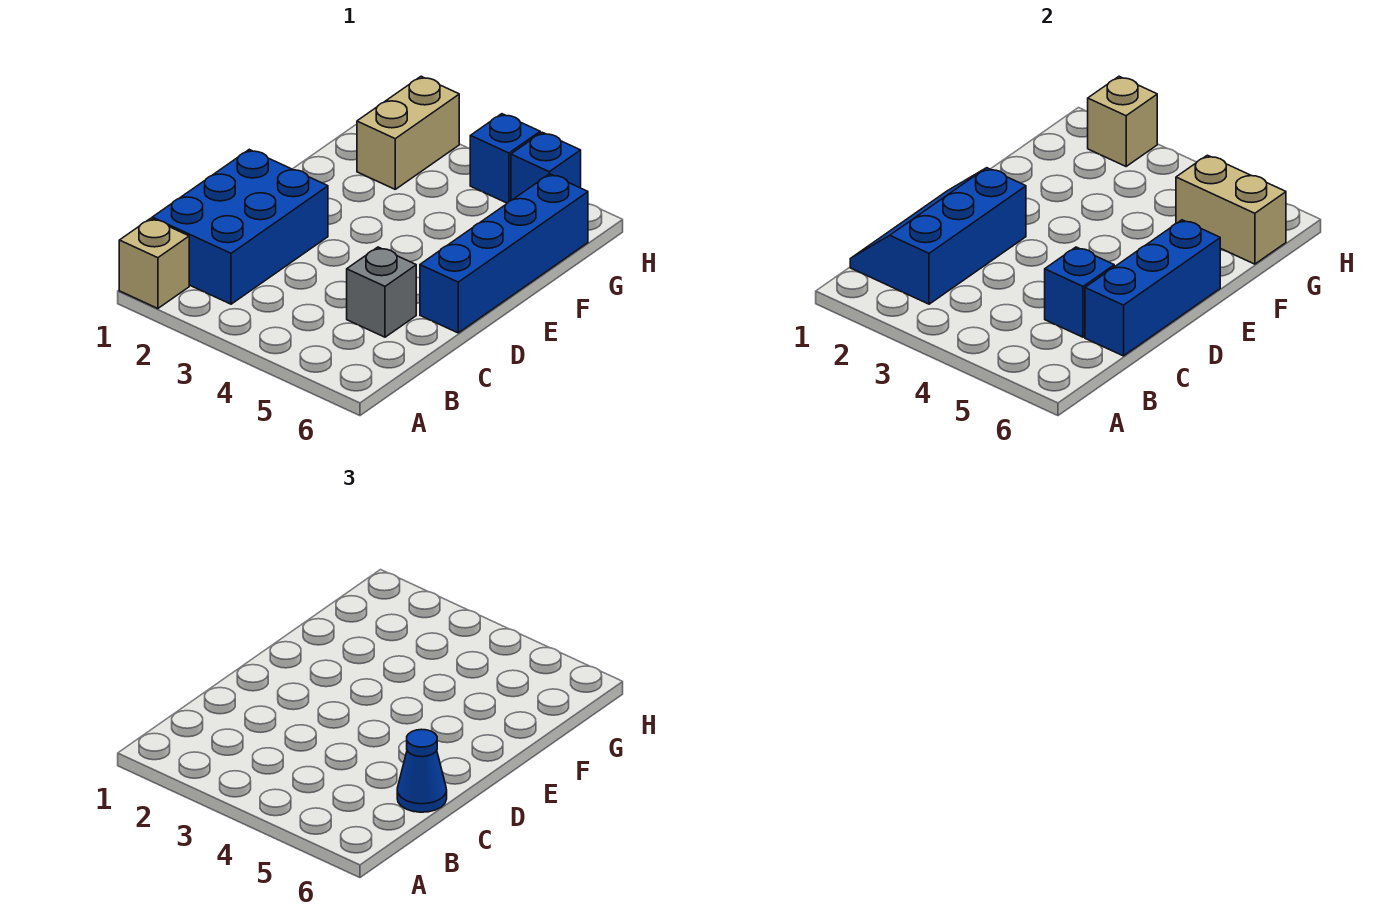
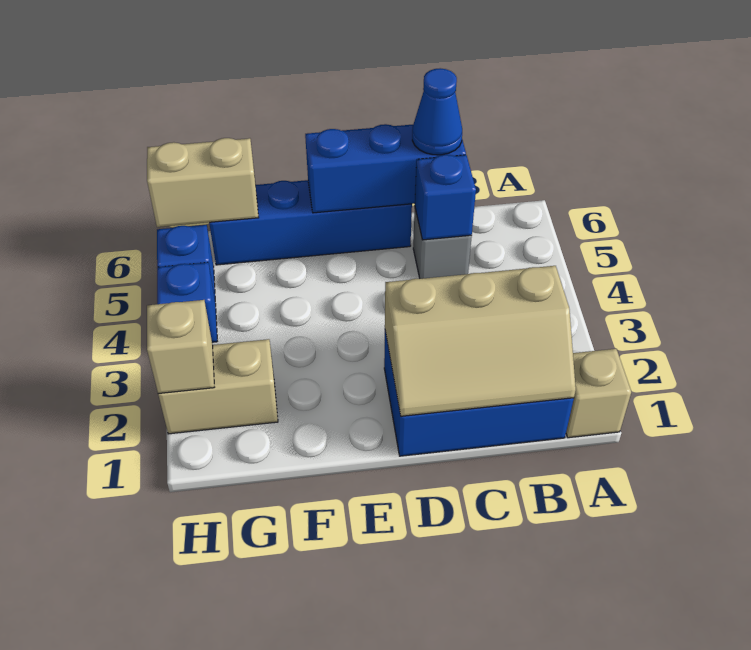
blue 2x3 slope [850,168,1026,304] -> tan 2x3 slope [385,266,576,416]
tan 1x2 brick [1176,155,1286,264] -> tan 1x2 brick turned to [147,138,259,227]

